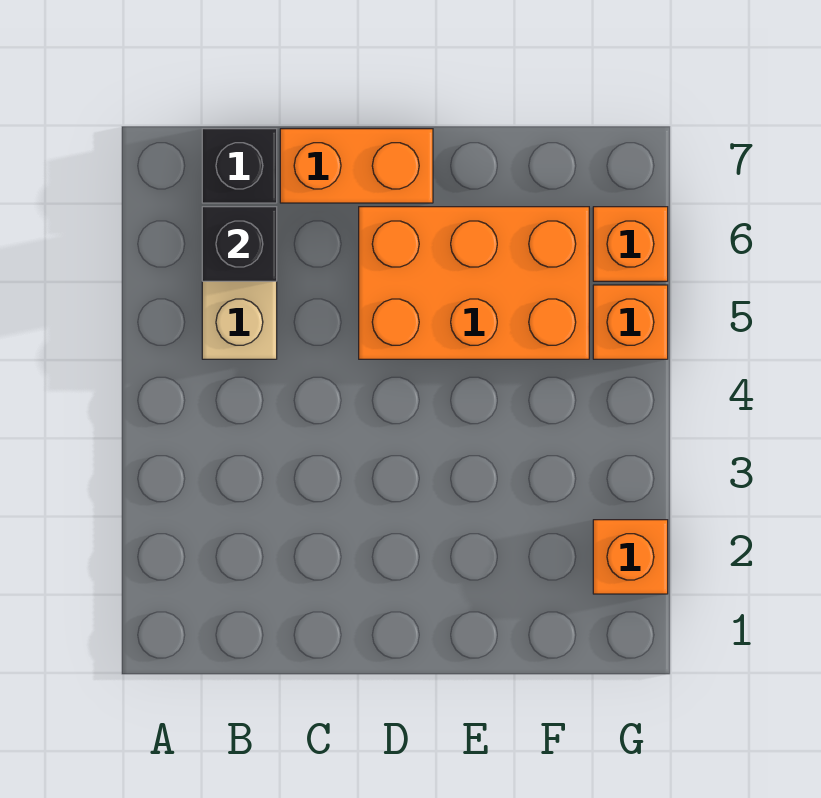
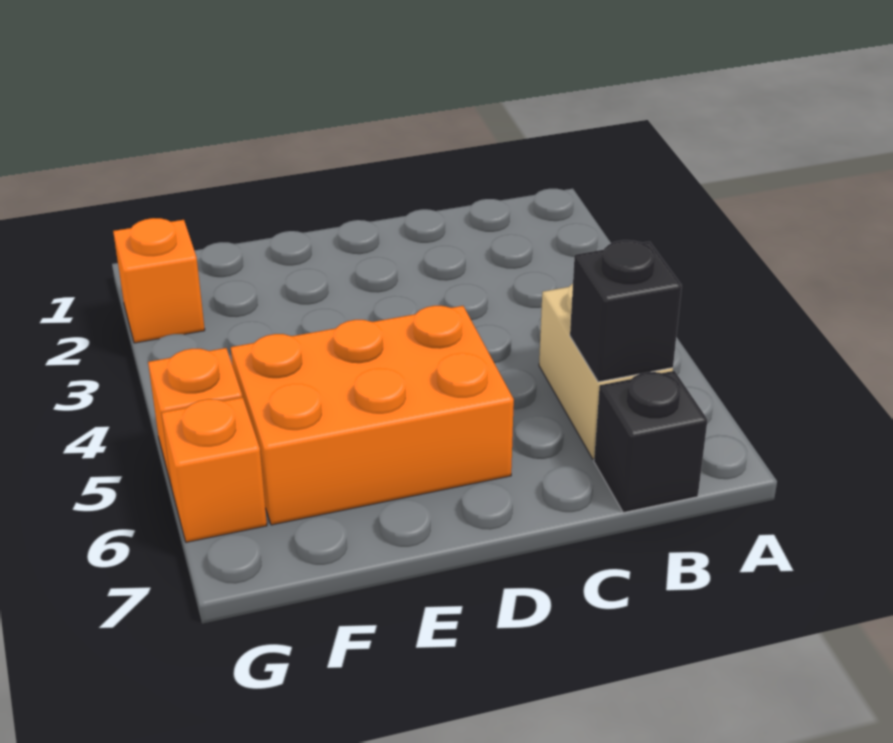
orange 1x2 brick [280,129,433,203] -> none

